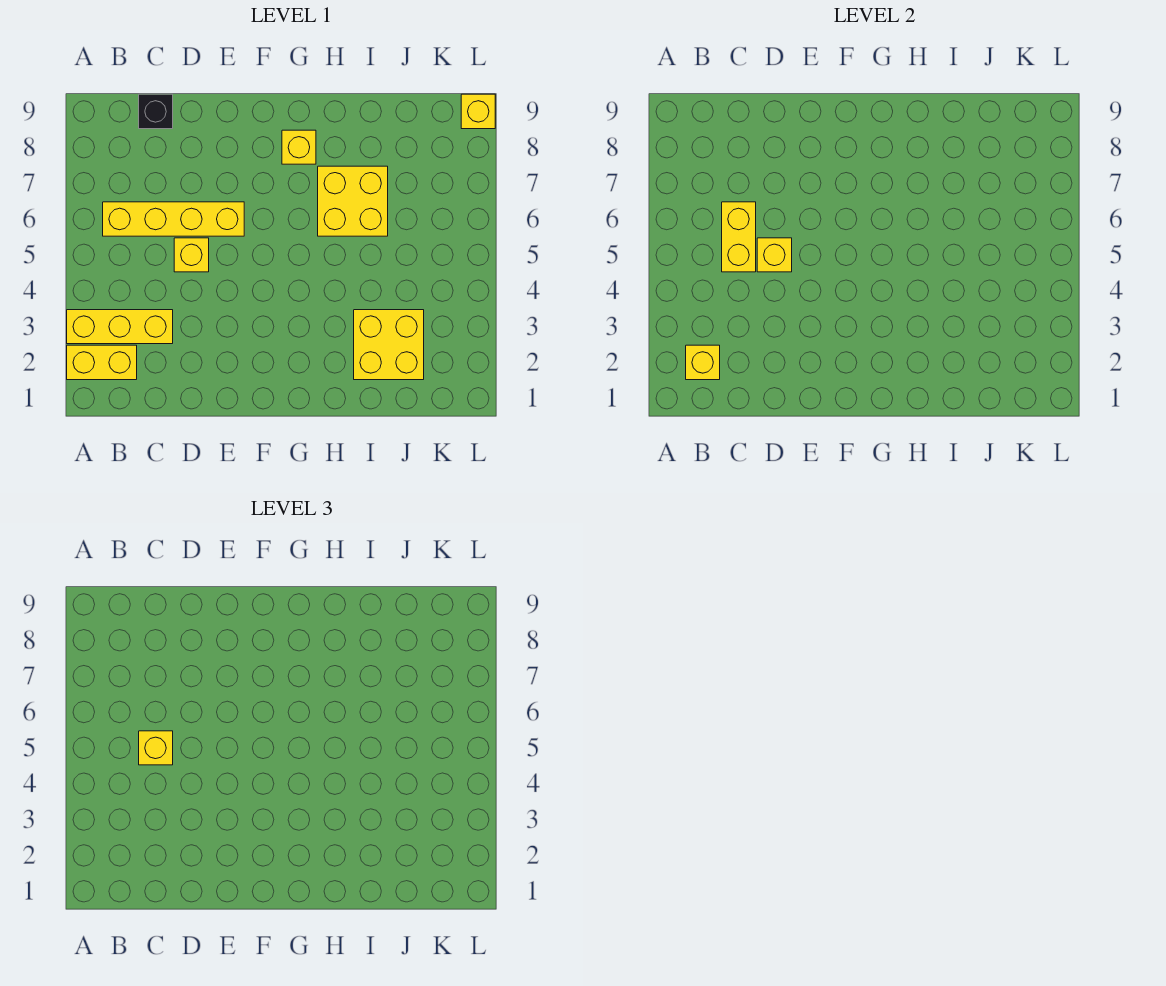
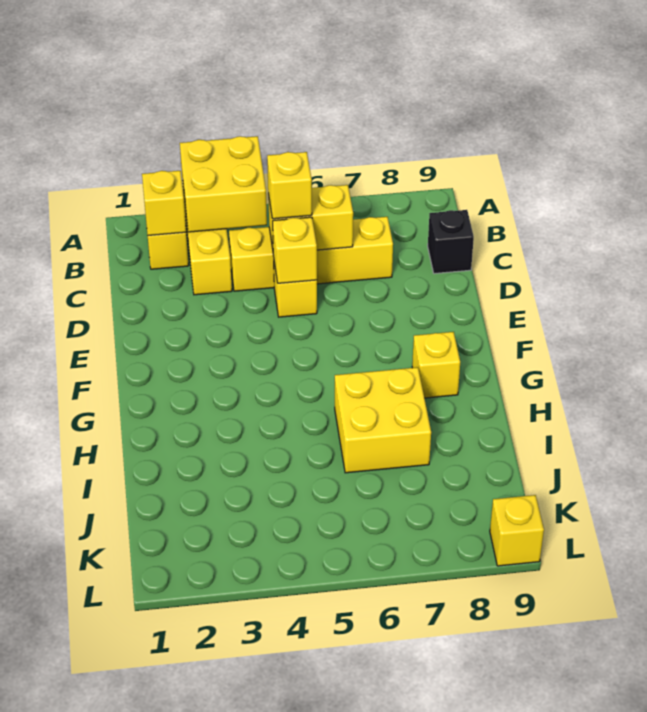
yellow 1x4 brick [103,202,244,236] -> yellow 1x4 brick turned to [229,217,393,291]
yellow 2x2 brick [354,310,424,380] -> yellow 2x2 brick moved to [180,136,267,232]

